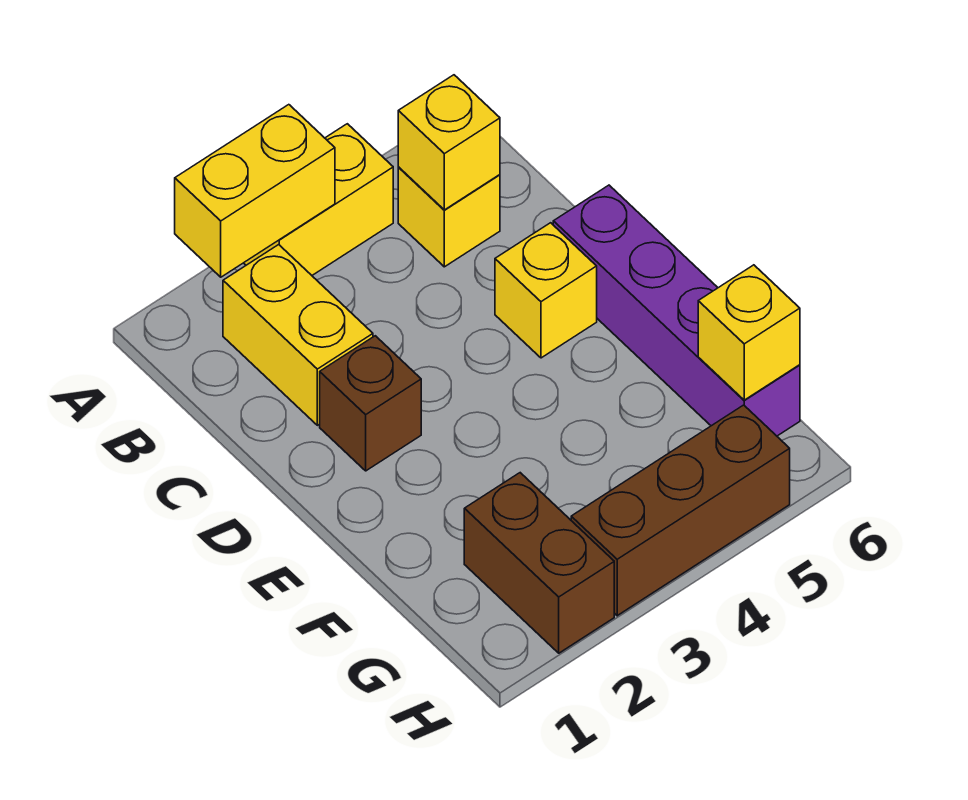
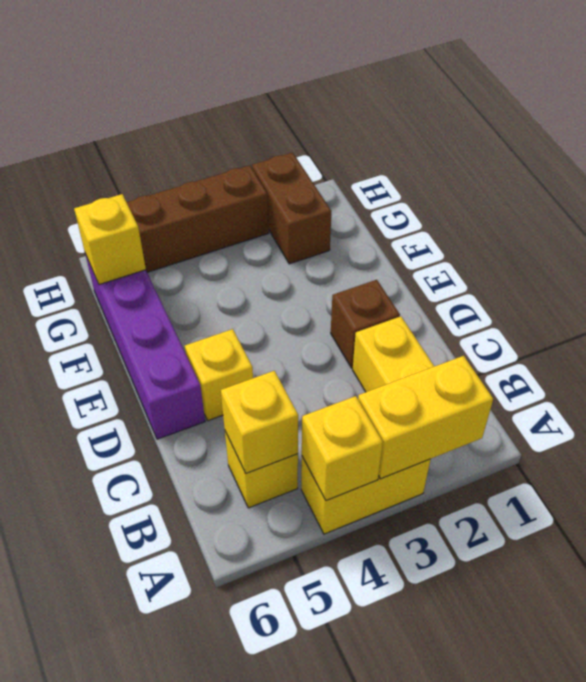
none -> yellow 1x1 brick [302,396,383,501]

